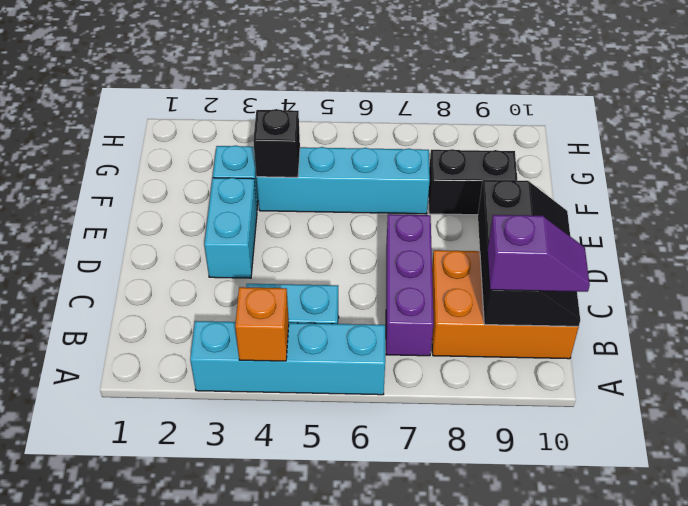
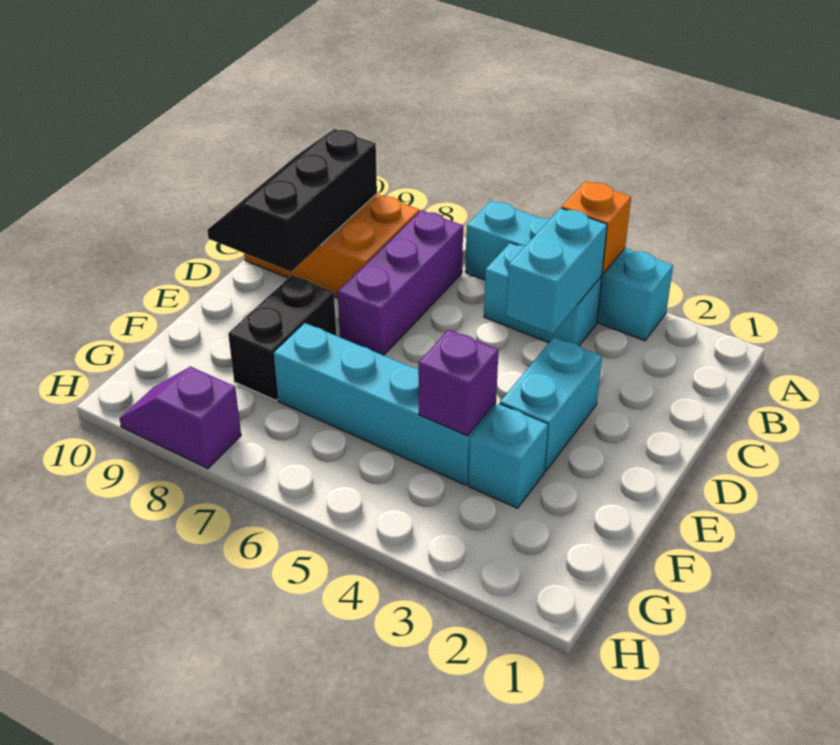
none -> cyan 1x2 brick [506,208,607,334]
purple 1x2 slope [487,215,590,292] -> purple 1x2 slope moved to [119,367,241,469]
black 1x1 brick [253,109,300,177] -> purple 1x1 brick [418,330,499,436]
black 1x2 brick [428,149,517,215] -> black 1x2 brick turned to [228,275,336,400]

